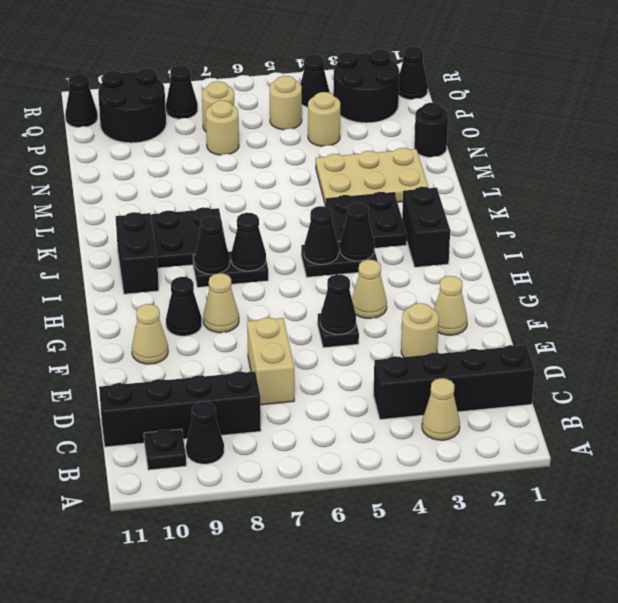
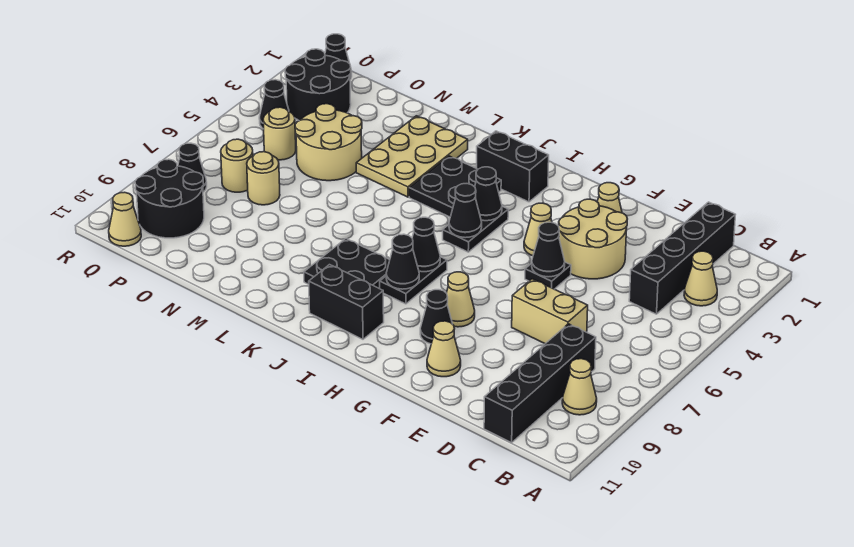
black 1x1 cone [186,402,224,464] -> tan 1x1 cone [562,359,597,415]
black 1x1 plate [144,429,186,470] -> none
tan 1x1 round brick [401,303,439,357] -> tan 2x2 round brick [559,199,627,279]
black 1x1 round brick [414,103,448,157] -> none
tan 1x1 round brick [308,92,340,146] -> tan 2x2 round brick [295,104,362,181]
black 1x1 cone [65,74,98,127] -> tan 1x1 cone [109,192,141,246]

